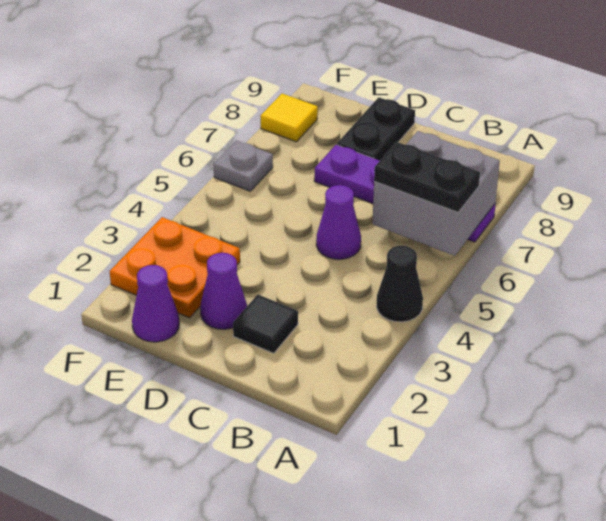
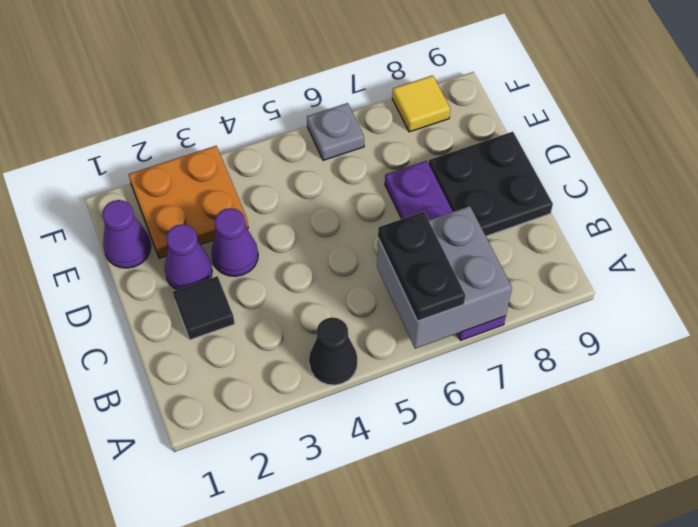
purple 1x1 cone [316,185,361,259] -> purple 1x1 cone moved to [211,208,258,276]
black 1x2 plate [337,97,415,161] -> black 2x2 plate [429,132,553,236]

